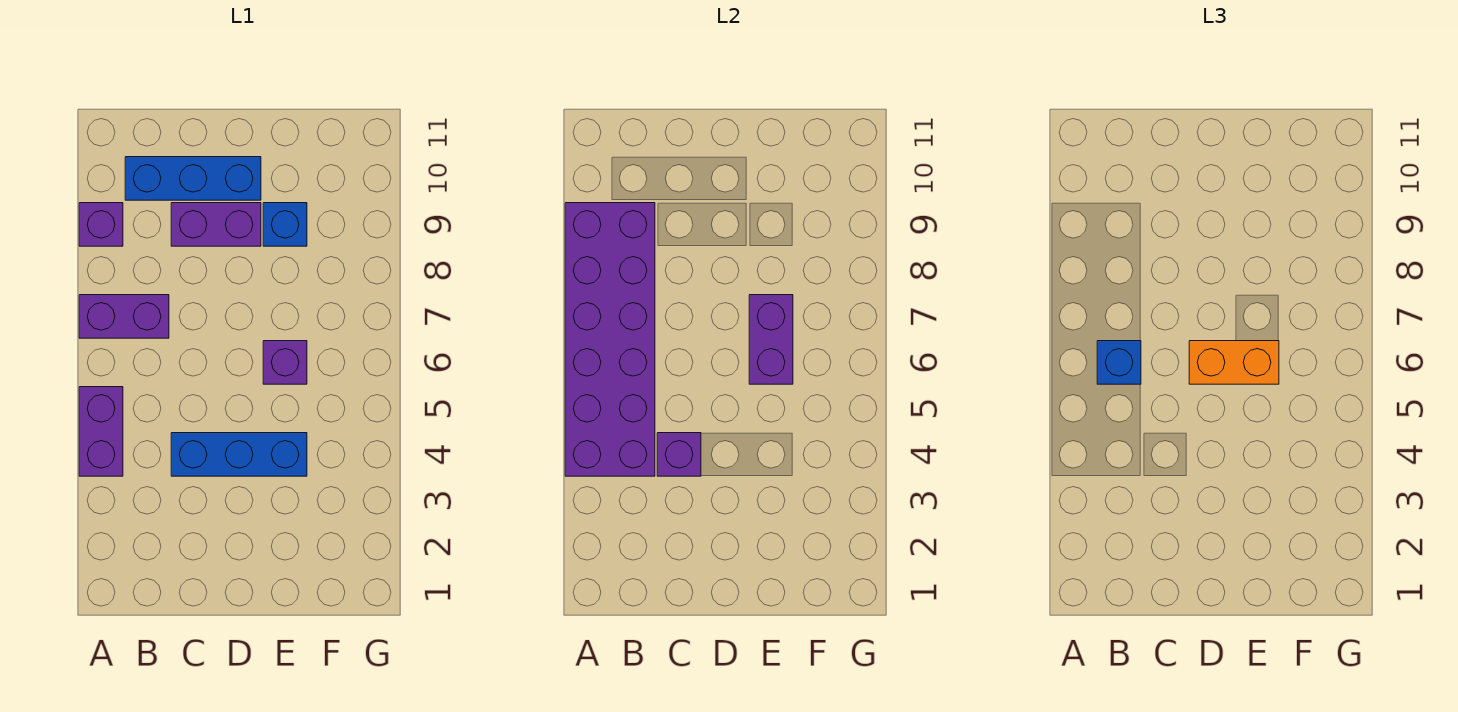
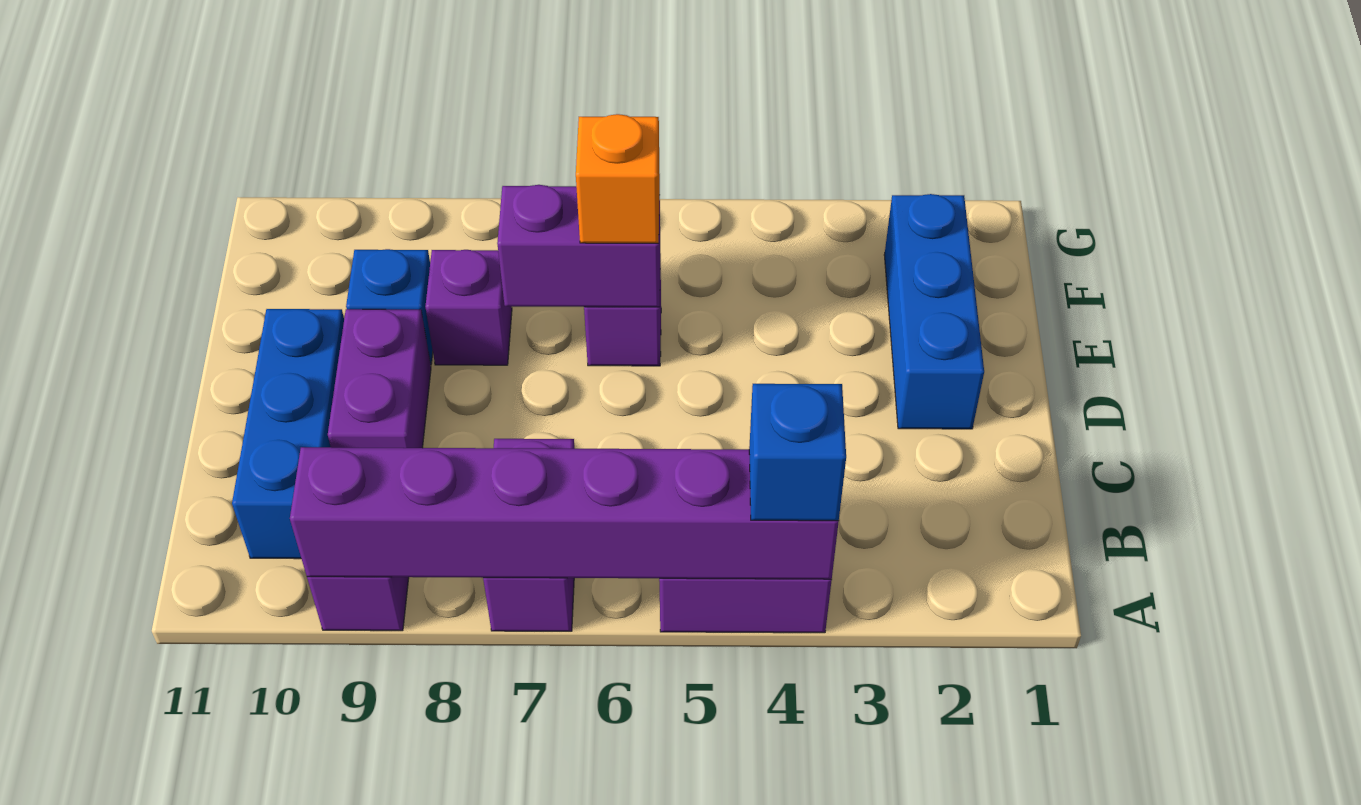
purple 2x6 brick [565,203,655,476] -> purple 1x6 brick [290,447,839,579]
blue 1x1 brick [1097,341,1141,384] -> blue 1x1 brick moved to [749,384,846,521]
blue 1x3 brick [171,433,307,476] -> blue 1x3 brick moved to [884,194,984,429]
purple 1x1 brick [657,433,701,476] -> purple 1x1 brick moved to [425,250,512,365]
orange 1x2 brick [1189,341,1279,384] -> orange 1x1 brick [576,114,660,243]

